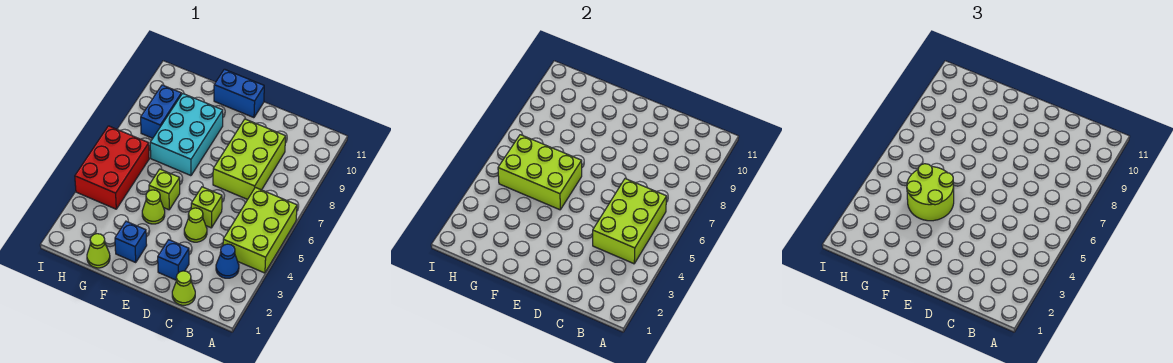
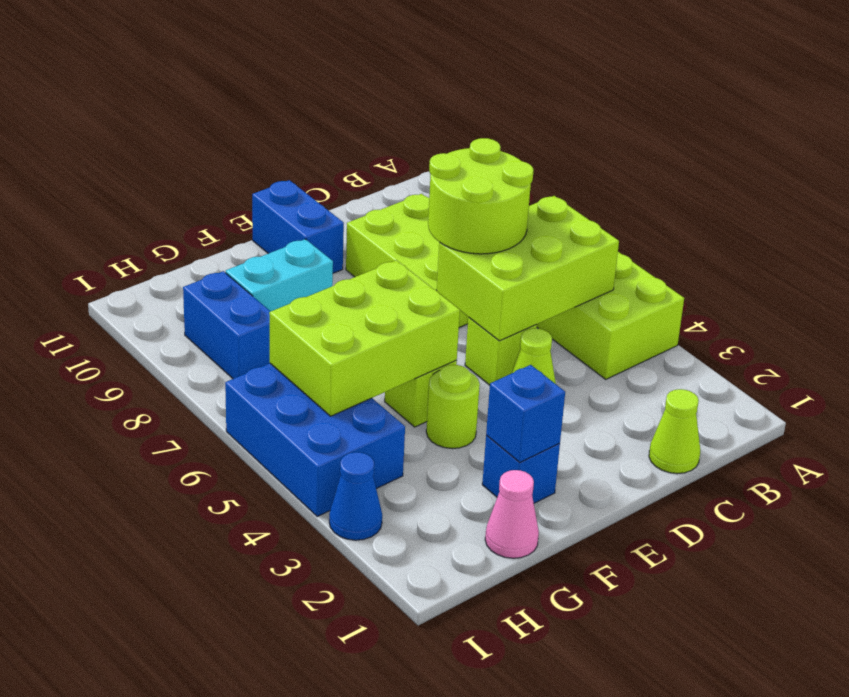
blue 1x1 cone [216,244,239,278] -> blue 1x1 cone moved to [329,452,382,540]
lime 2x3 brick [593,179,667,264] -> lime 2x3 brick turned to [437,196,619,341]
blue 1x1 brick [158,240,189,280] -> blue 1x1 brick moved to [486,365,565,462]
blue 1x2 brick [214,69,264,118] -> blue 1x2 brick turned to [252,180,344,273]
lime 1x1 cone [142,190,165,224] -> lime 1x1 round brick [426,365,480,449]
lime 2x2 round brick [907,164,954,221] -> lime 2x2 round brick moved to [428,138,533,254]
cyan 2x3 brick [150,93,223,176] -> cyan 1x2 brick [226,239,333,311]
lime 1x1 cone [87,234,110,268] -> pink 1x1 cone [485,470,539,558]
red 2x3 brick [75,126,149,209] -> blue 2x3 brick [225,363,405,516]

